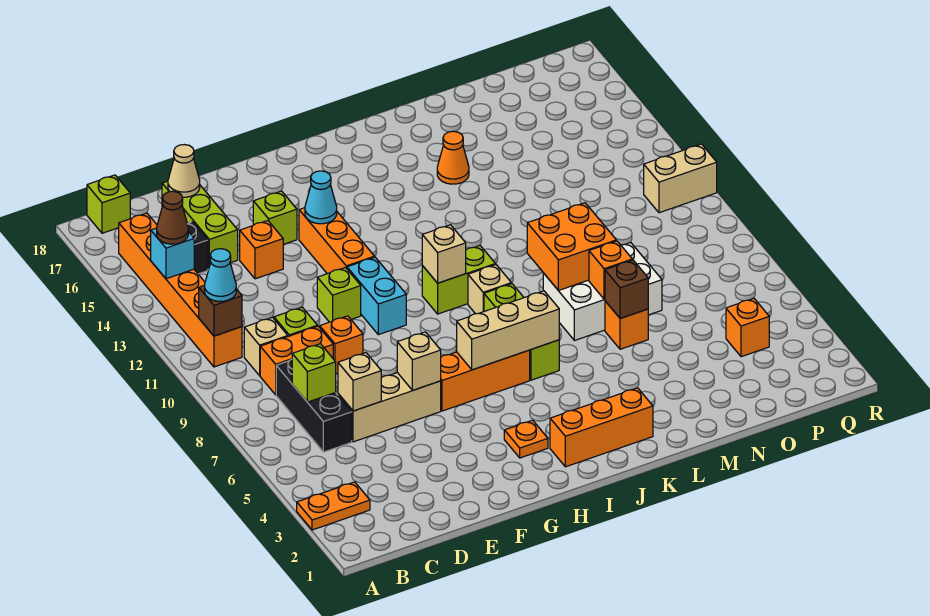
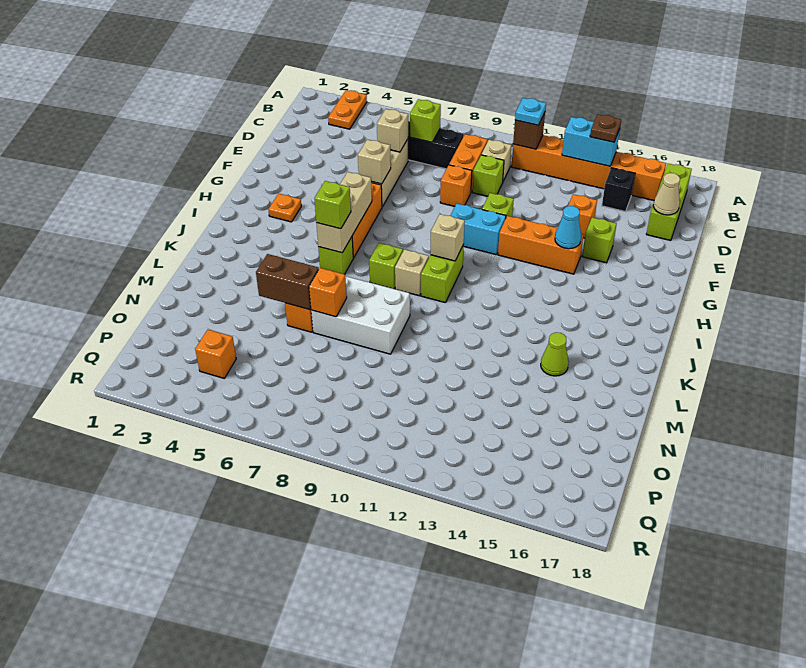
cyan 1x1 cone [205,249,236,301] -> cyan 1x1 plate [515,98,546,125]
cyan 1x1 brick [151,228,194,279] -> cyan 1x2 brick [562,117,620,166]
brown 1x1 cone [157,191,188,244] -> brown 1x1 plate [590,114,621,142]
lime 1x1 brick [87,175,130,233] -> lime 1x1 brick moved to [314,181,351,229]
lime 1x3 brick [162,181,238,269] -> lime 1x3 brick turned to [646,164,692,241]
orange 1x3 brick [550,388,653,467] -> none
white 2x3 brick [543,243,662,341] -> white 2x3 brick turned to [311,276,410,354]
orange 2x2 brick [527,203,616,291] -> none
orange 1x1 cone [437,131,469,184] -> lime 1x1 cone [541,332,569,376]
brown 1x1 brick [605,260,648,319] -> brown 1x2 brick [256,254,319,310]
tan 1x2 brick [644,144,717,213] -> none

